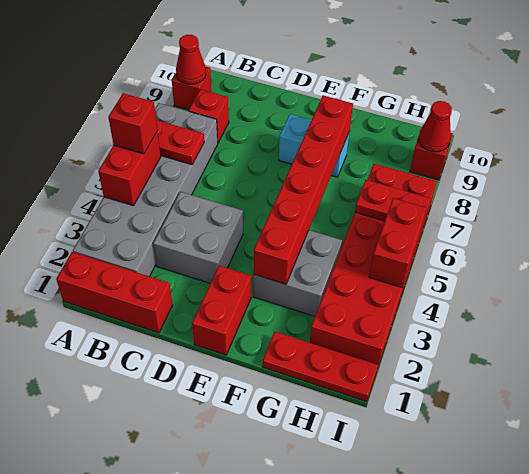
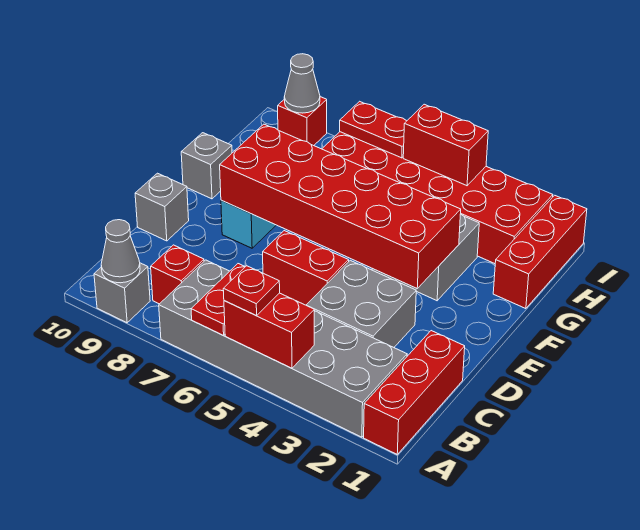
red 1x1 brick [108,93,158,154] -> red 1x1 plate [223,266,280,316]
red 1x1 brick [172,66,212,110] -> grey 1x1 brick [94,263,150,323]
red 1x1 cone [176,35,206,84] -> grey 1x1 cone [101,220,140,283]
none -> grey 1x1 brick [135,173,189,241]
red 1x2 brick [192,265,251,355] -> red 1x2 brick moved to [263,231,349,305]
red 1x6 brick [253,95,353,284] -> red 2x6 brick [220,124,461,288]
none -> grey 1x1 brick [181,133,232,199]
red 1x3 plate [262,332,378,402] -> red 1x3 brick [493,195,587,309]
red 1x2 plate [355,180,431,226] -> red 1x2 plate turned to [340,101,406,158]
red 1x1 cone [418,101,452,152] -> grey 1x1 cone [284,54,320,113]

